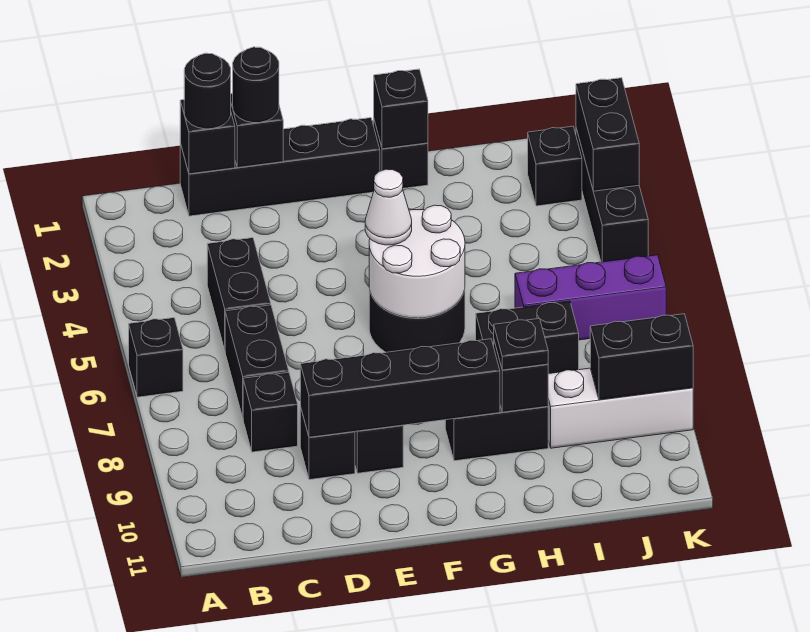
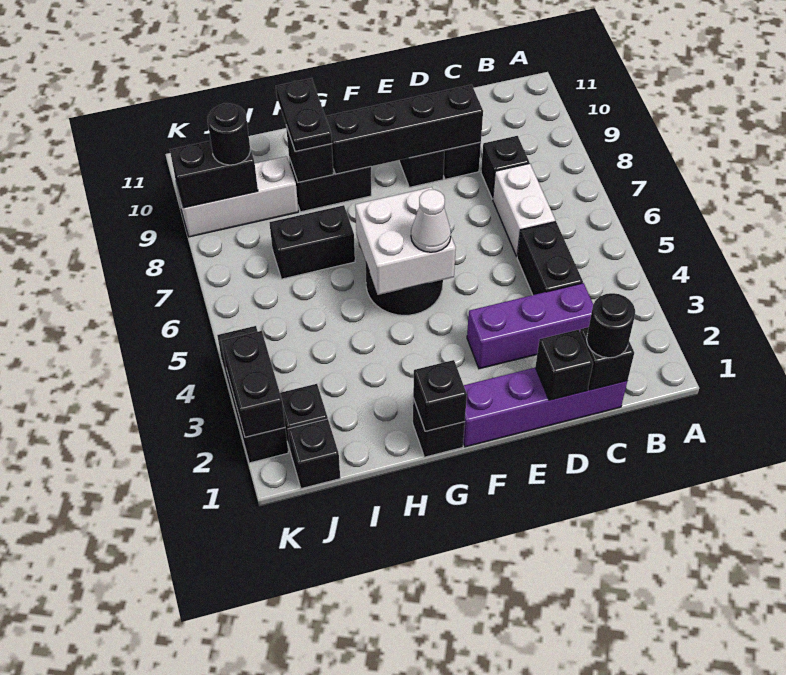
black 1x1 brick [129,318,183,397] -> black 1x1 brick moved to [288,419,340,489]
black 1x4 brick [180,118,380,216] -> purple 1x4 brick [463,368,627,447]
black 1x2 brick [225,305,289,417] -> white 1x2 brick [493,163,555,256]
black 1x1 round brick [233,47,279,123] -> black 1x1 round brick moved to [208,103,250,165]
white 2x2 round brick [369,205,465,318] -> white 2x2 brick [355,187,456,295]
black 1x1 plate [494,318,548,370] -> black 1x2 plate [276,78,332,152]
purple 1x3 brick [515,255,666,340] -> purple 1x3 brick moved to [467,283,593,369]

